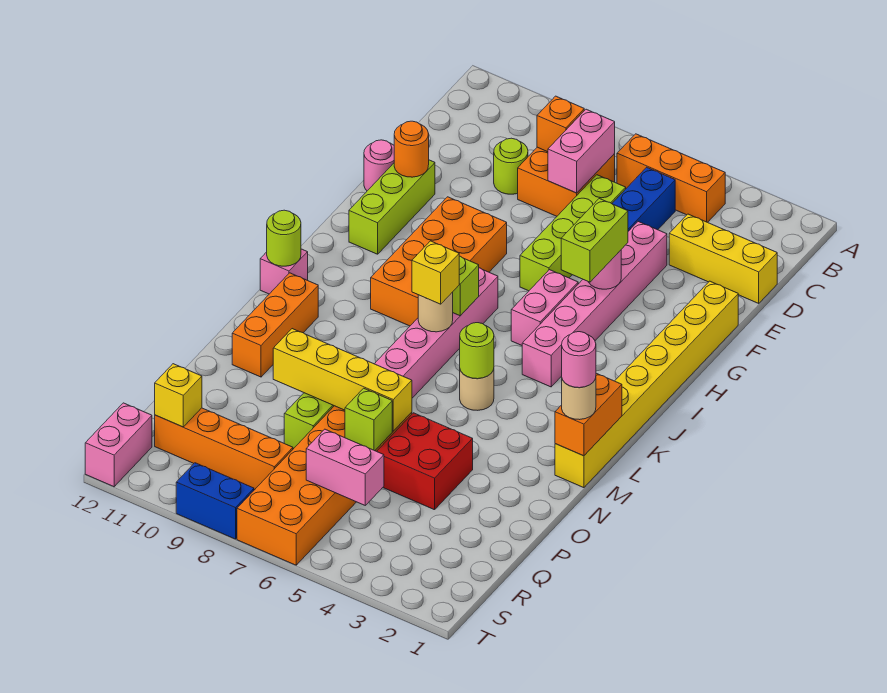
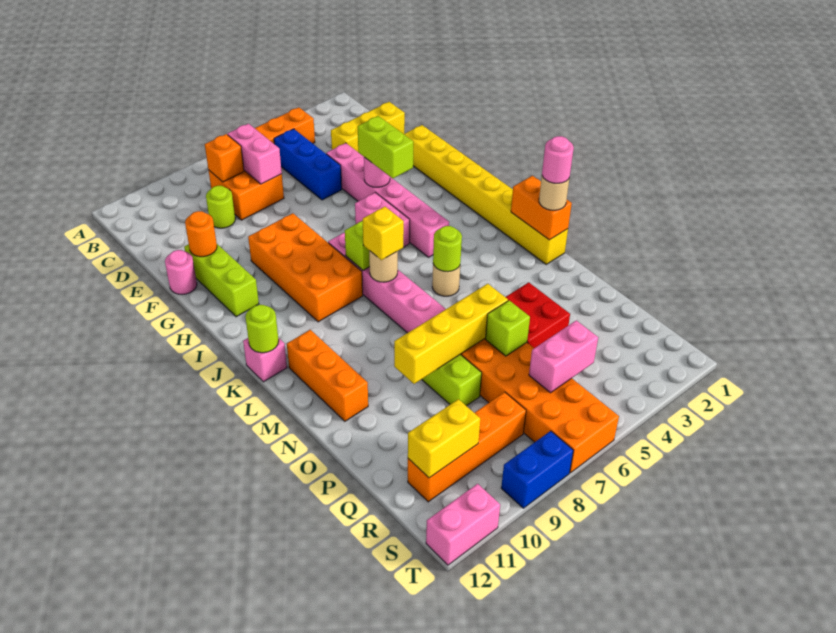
lime 1x4 brick [520,175,626,291] -> none
yellow 1x1 brick [155,364,202,427] -> yellow 1x2 brick [408,399,480,478]
pink 1x2 brick [85,403,152,487] -> pink 1x2 brick turned to [426,484,500,565]

